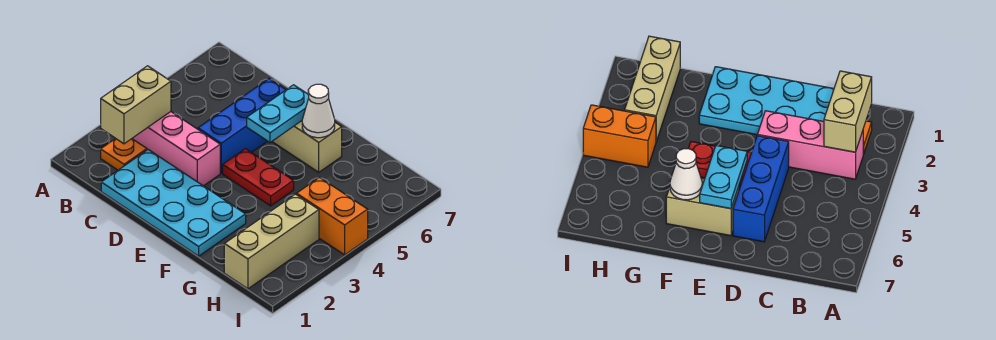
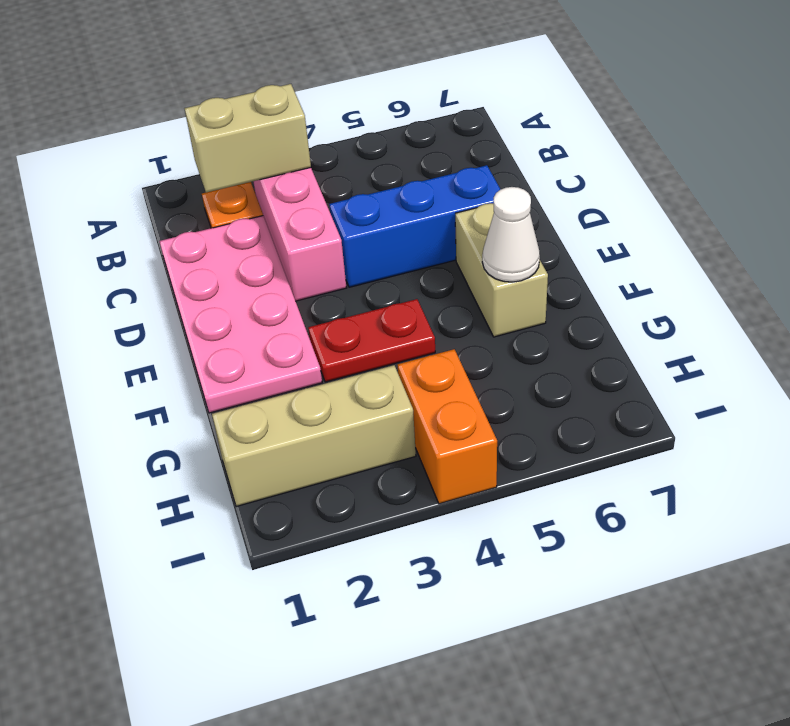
cyan 2x4 plate [101,150,246,256] -> pink 2x4 plate [159,216,322,413]
red 1x2 plate [223,149,294,206] -> red 1x2 plate turned to [308,299,435,382]
cyan 1x2 plate [247,85,309,142] -> none

